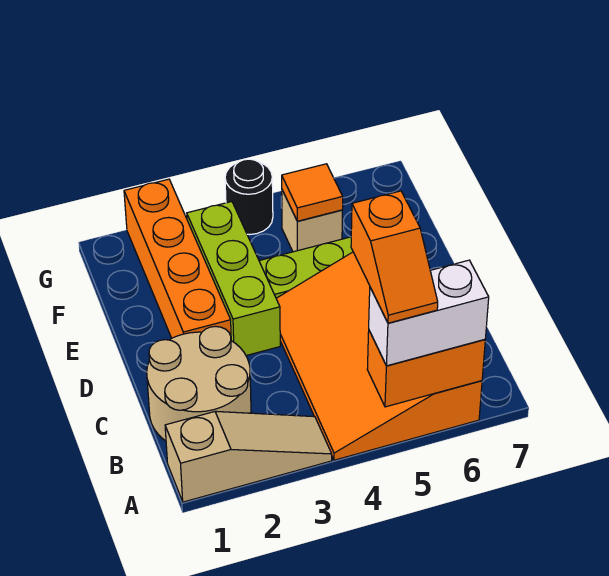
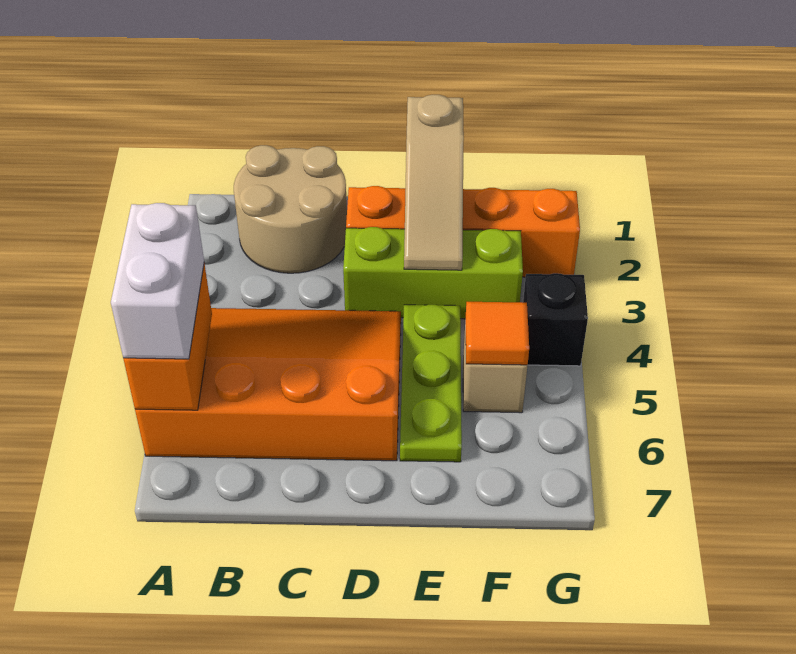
tan 1x3 slope [165,411,332,502] -> tan 1x3 slope moved to [404,95,464,270]
orange 1x2 slope [351,191,438,323] -> none
black 1x1 round brick [225,159,273,235] -> black 1x1 brick [523,273,588,366]

